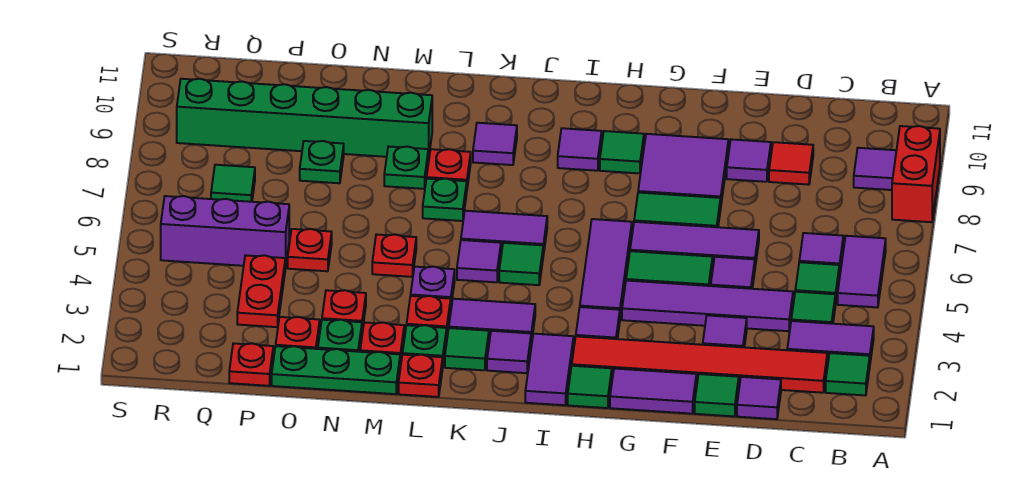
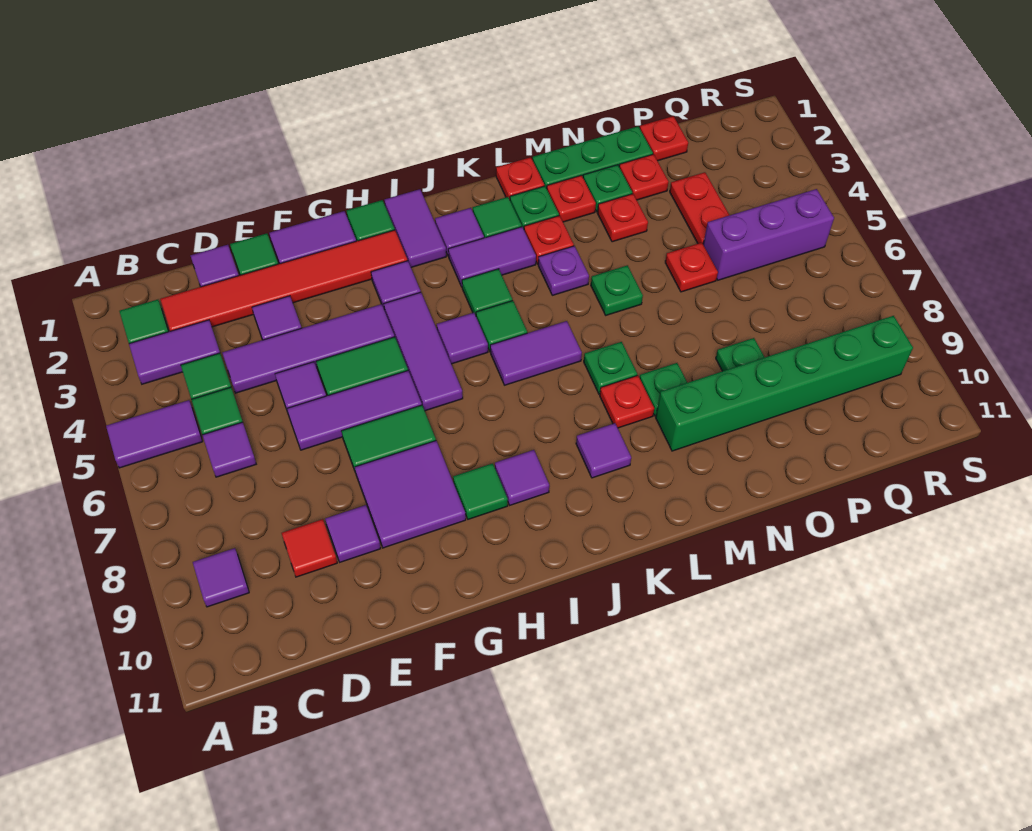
red 1x2 brick [892,126,940,222] -> none
purple 1x2 tile [838,236,886,307] -> purple 1x2 tile turned to [106,400,203,468]
purple 1x1 tile [457,240,501,282] -> purple 1x1 tile moved to [437,313,488,364]
red 1x1 plate [372,234,416,277] -> green 1x1 plate [591,265,643,315]
green 1x1 tile [211,165,255,202] -> green 1x1 tile moved to [462,269,512,316]

